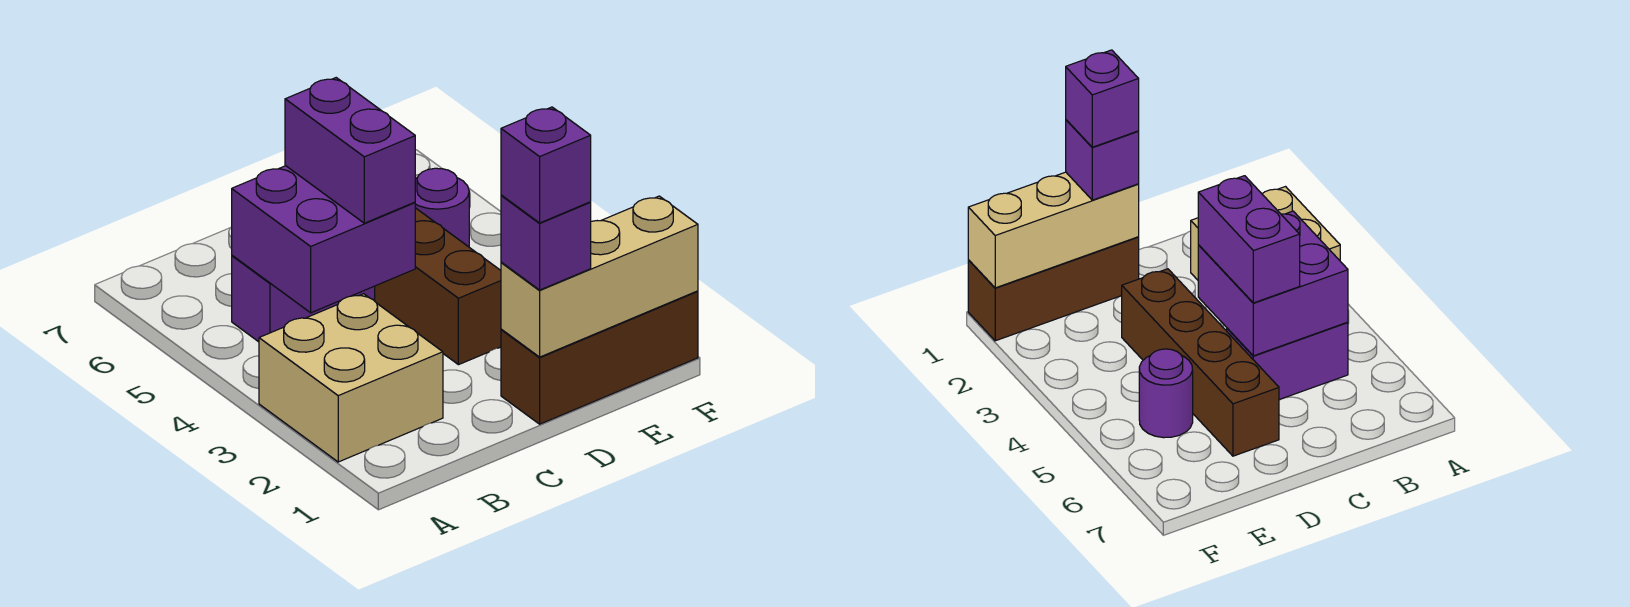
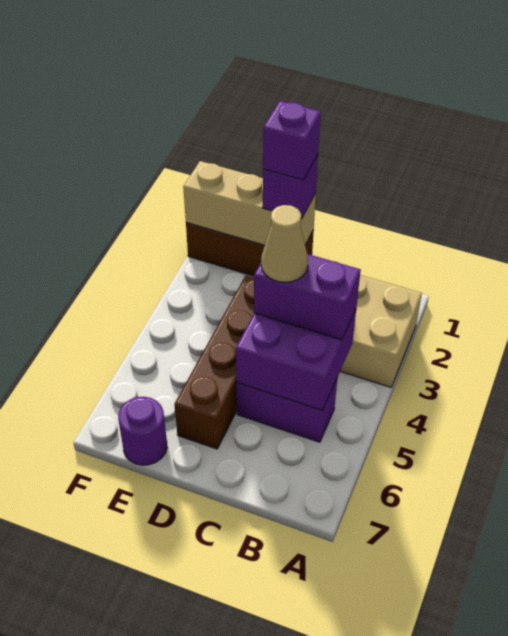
purple 1x2 brick [285,78,415,223] -> purple 1x2 brick turned to [254,254,361,340]
none -> tan 1x1 cone [261,205,308,282]
purple 1x1 round brick [415,168,469,247] -> purple 1x1 round brick moved to [118,397,167,465]

